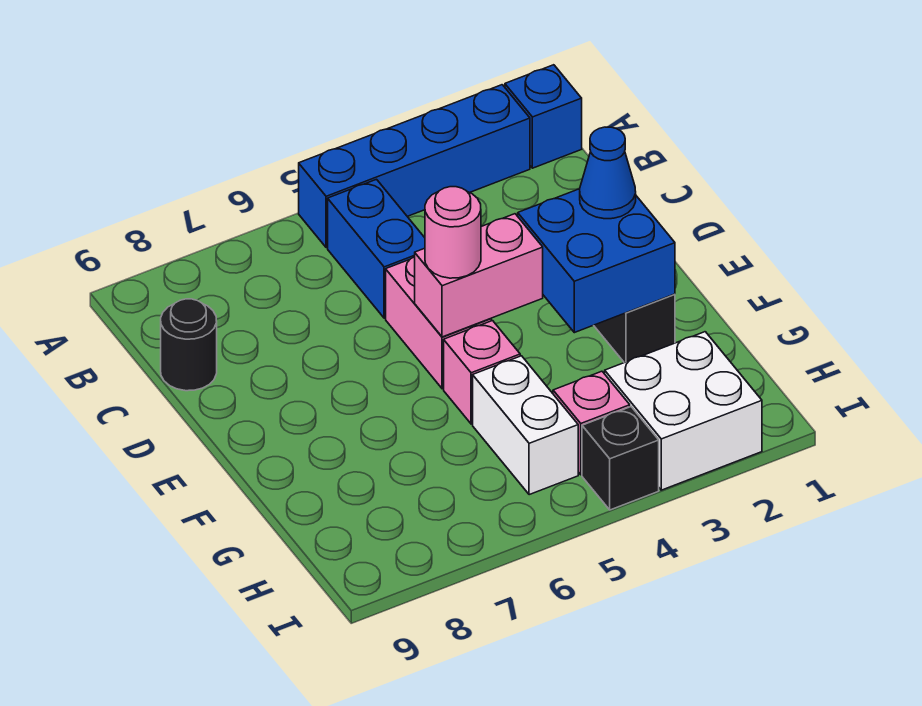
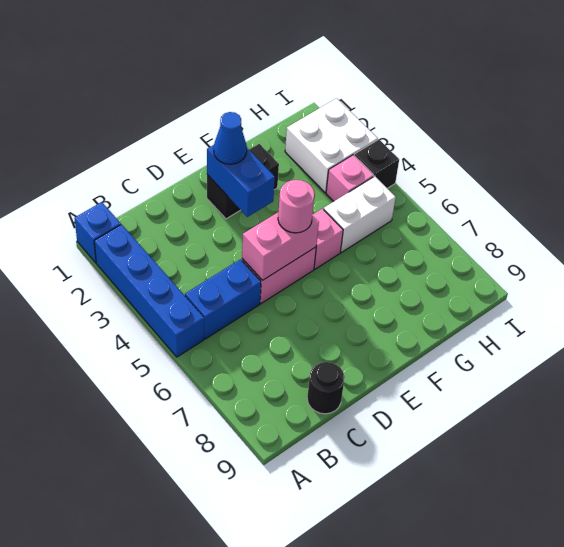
blue 2x2 brick [518,189,675,333] -> blue 1x2 brick [207,145,275,217]
pink 1x2 brick [415,214,543,337] -> pink 1x2 brick turned to [242,212,319,280]

